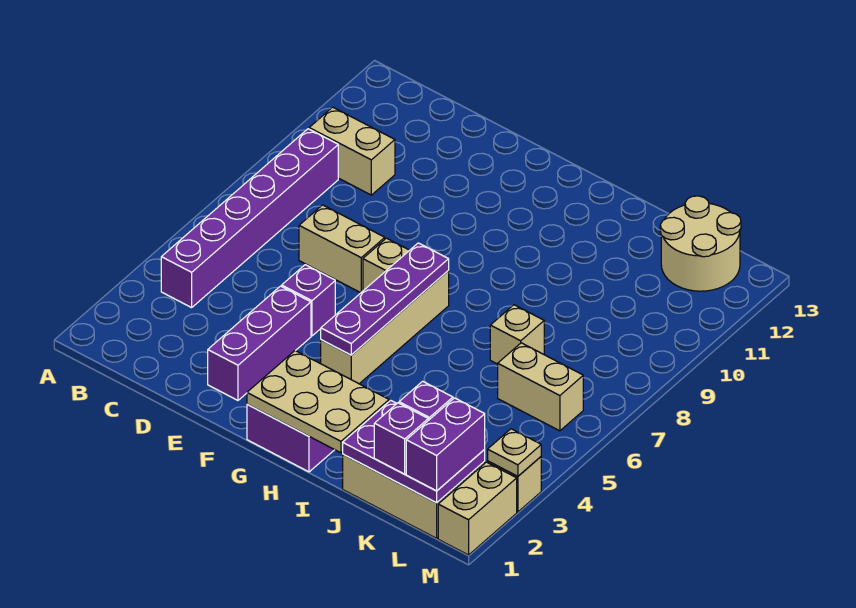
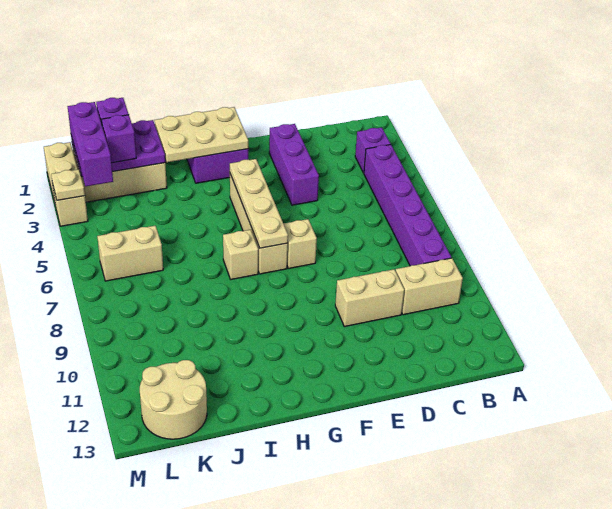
tan 1x2 brick [299,205,385,293] -> tan 1x2 brick moved to [335,269,404,327]
purple 1x1 brick [282,265,335,336] -> purple 1x1 brick moved to [355,128,391,173]
purple 1x4 plate [321,243,449,355] -> tan 1x4 plate [230,159,288,248]
tan 1x1 brick [490,305,544,364] -> tan 1x1 brick moved to [223,230,258,279]
purple 1x2 brick [406,398,485,491] -> purple 1x3 brick [67,102,113,186]

